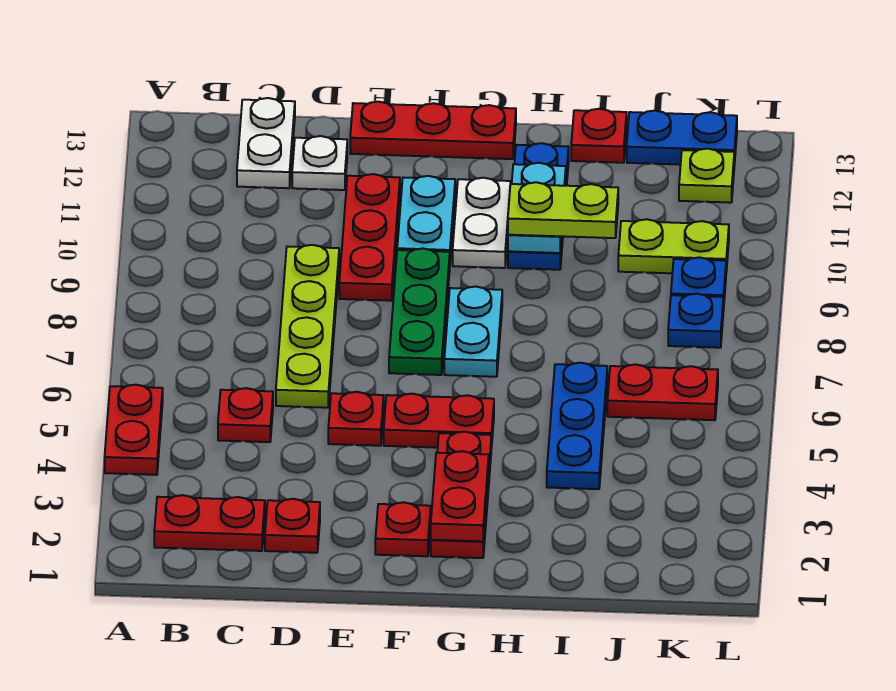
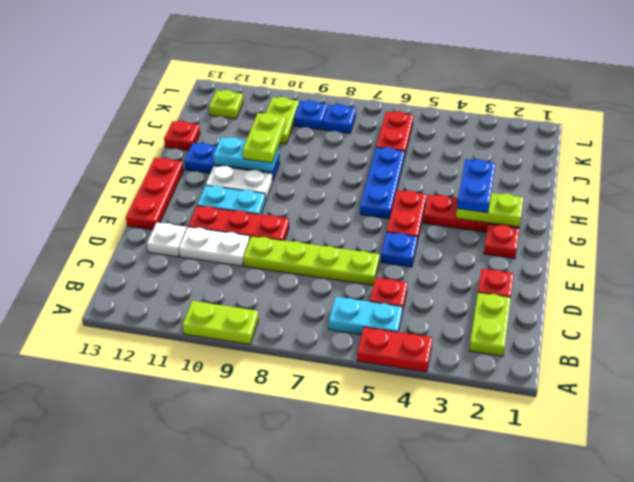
none -> lime 1x2 plate [183,301,258,344]
red 1x2 plate [154,495,265,551] -> lime 1x2 plate [469,293,511,356]
white 1x2 plate [237,98,295,188] -> white 1x2 plate moved to [179,227,250,266]
red 1x1 plate [328,392,384,446] -> blue 1x1 plate [381,232,417,267]
green 1x3 plate [389,248,450,375] -> none
red 1x2 plate [431,451,489,541] -> lime 1x2 plate [456,193,523,227]
cyan 1x2 plate [444,287,502,377] -> cyan 1x2 plate moved to [329,297,402,335]
blue 1x3 plate [547,363,607,489] -> blue 1x3 plate turned to [360,147,405,219]
blue 1x2 plate [627,111,737,166] -> blue 1x2 plate moved to [457,159,495,213]

